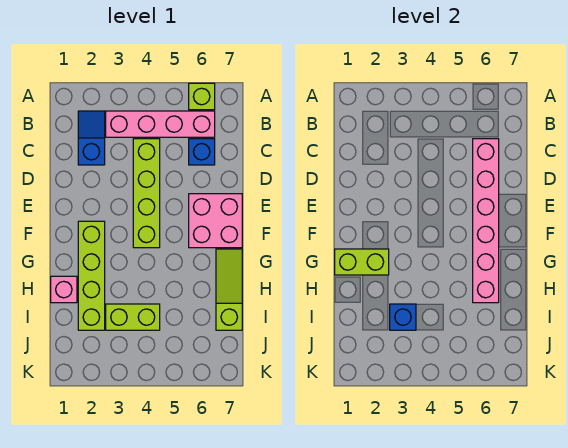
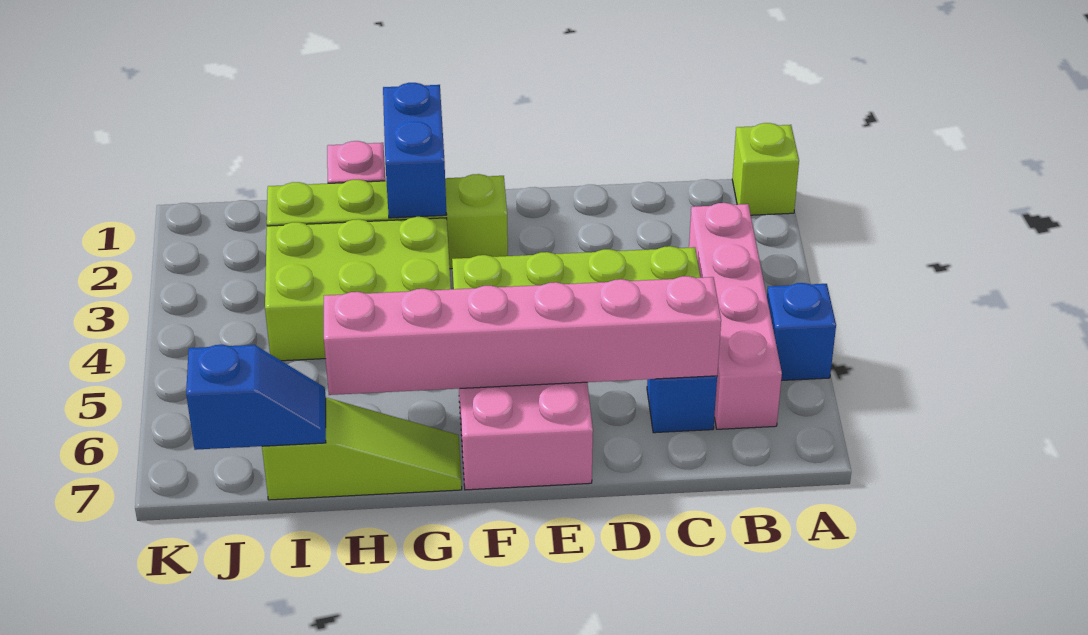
lime 1x1 brick [189,83,215,110] -> lime 1x1 brick moved to [732,123,799,215]
blue 1x2 slope [78,111,105,165] -> blue 1x2 slope moved to [186,345,326,450]
lime 1x2 brick [335,249,389,275] -> blue 1x2 brick [383,83,447,218]
lime 1x2 brick [106,304,160,330] -> lime 2x3 brick [265,217,451,361]
blue 1x1 brick [390,304,416,330] -> blue 1x1 brick moved to [767,283,836,381]

